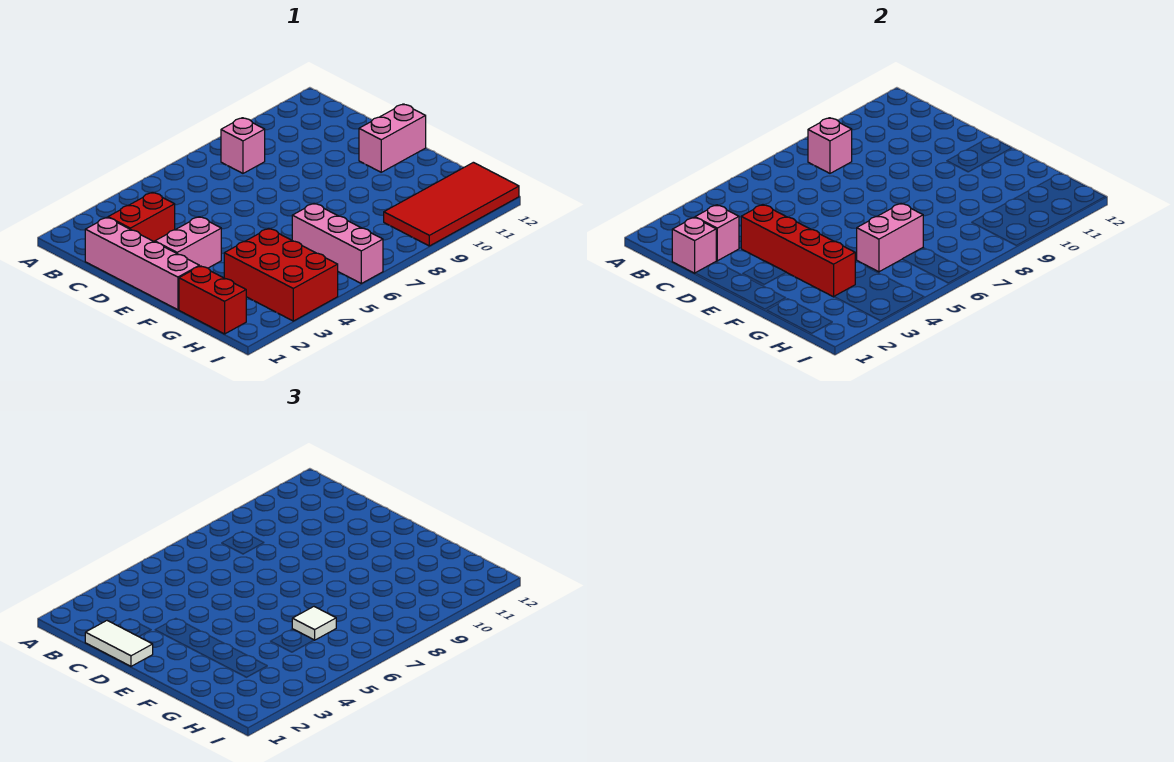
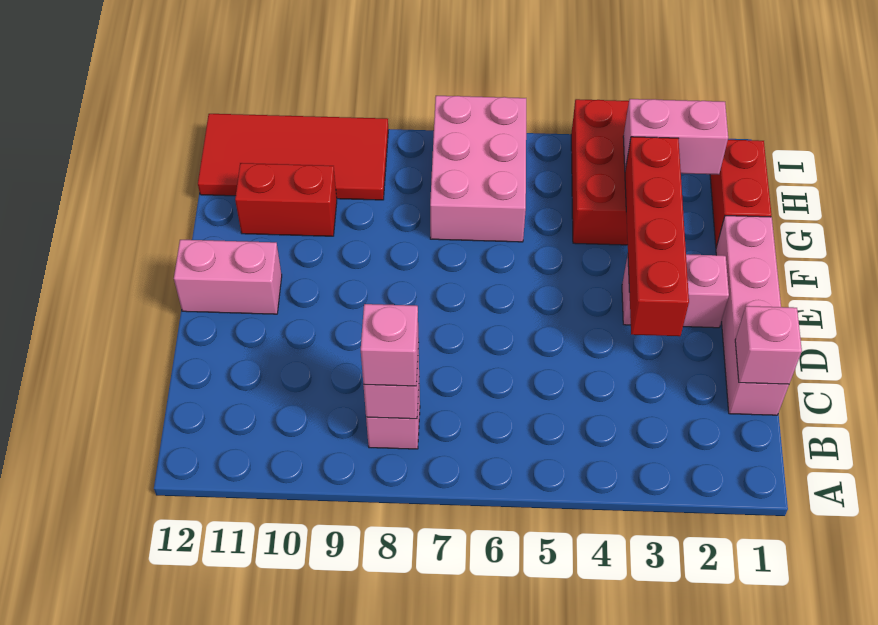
white 1x2 tile [85,621,153,666] -> none
red 1x2 brick [108,192,175,242] -> red 1x2 brick moved to [235,163,337,236]
pink 1x1 brick [695,205,739,261] -> pink 1x1 brick moved to [361,304,419,386]
pink 1x2 brick [857,203,923,272] -> pink 1x2 brick moved to [623,99,728,175]
pink 1x3 brick [292,203,383,283] -> pink 2x3 brick [430,96,526,242]
white 1x1 tile [292,607,336,640] -> none

